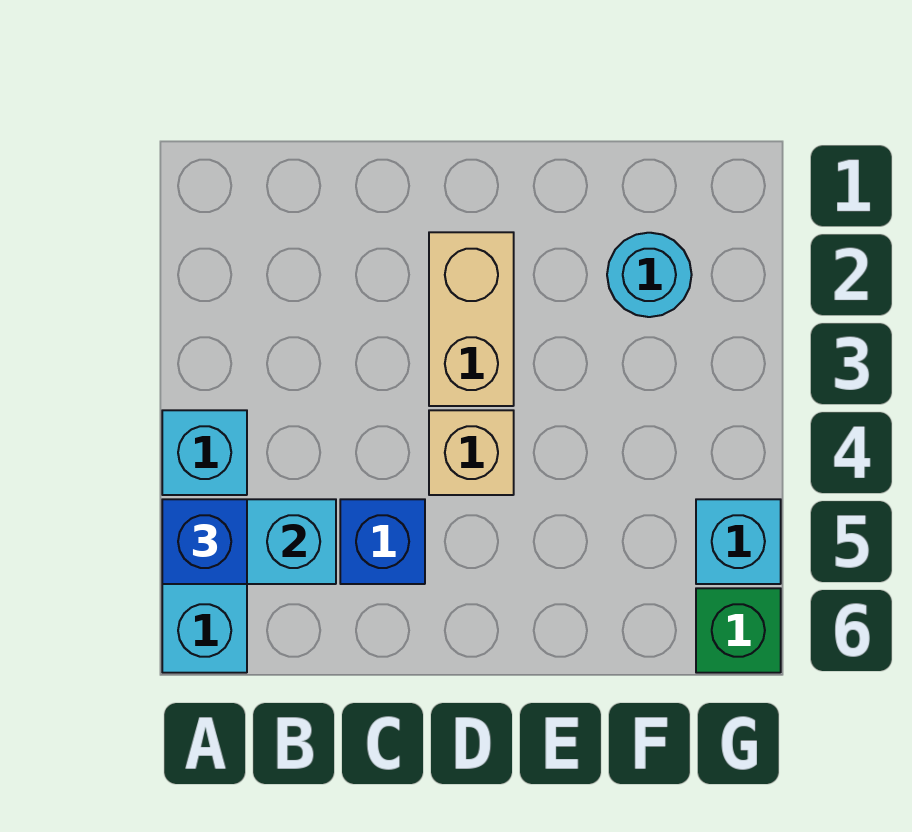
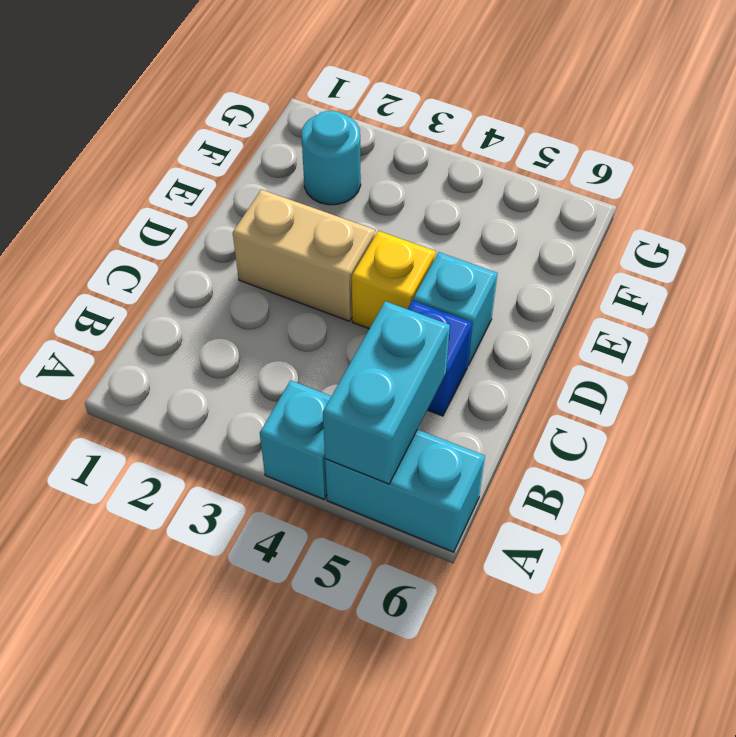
blue 1x1 brick [162,499,247,584] -> none
tan 1x1 brick [429,410,514,495] -> yellow 1x1 brick [352,231,436,329]
cyan 1x1 brick [696,499,781,584] -> cyan 1x1 brick moved to [413,252,497,365]
green 1x1 brick [696,588,781,673] -> none

